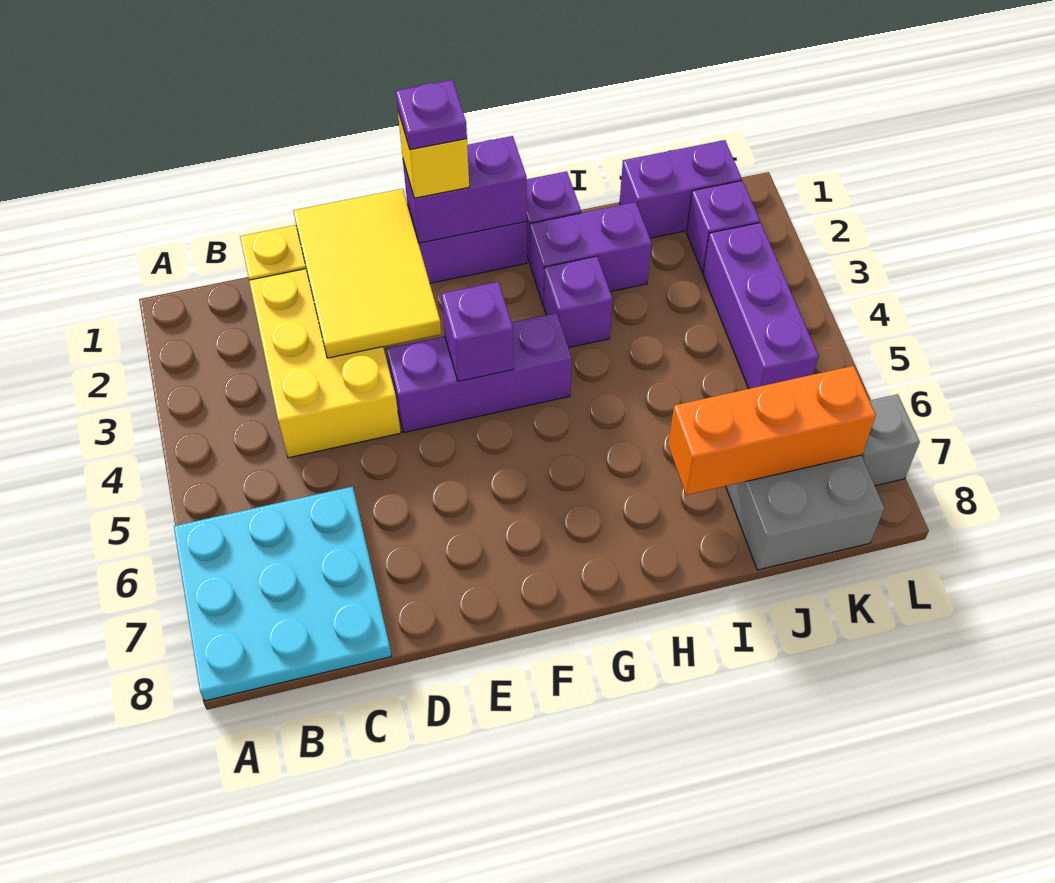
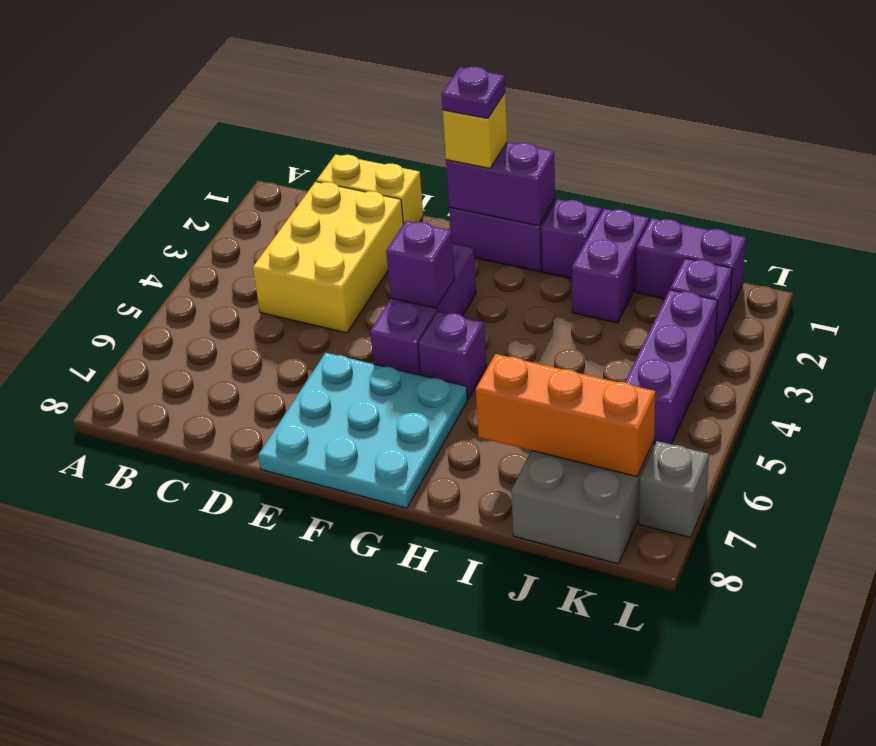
cyan 3x3 plate [174,486,391,701] -> cyan 3x3 plate moved to [258,353,467,508]
yellow 2x3 tile [293,189,441,358] -> none
purple 1x3 brick [387,313,572,433] -> purple 1x3 brick turned to [370,242,476,375]
purple 1x2 brick [530,202,652,306] -> purple 1x2 brick turned to [572,209,649,323]
purple 1x1 brick [544,256,613,348] -> purple 1x1 brick moved to [419,311,486,399]

